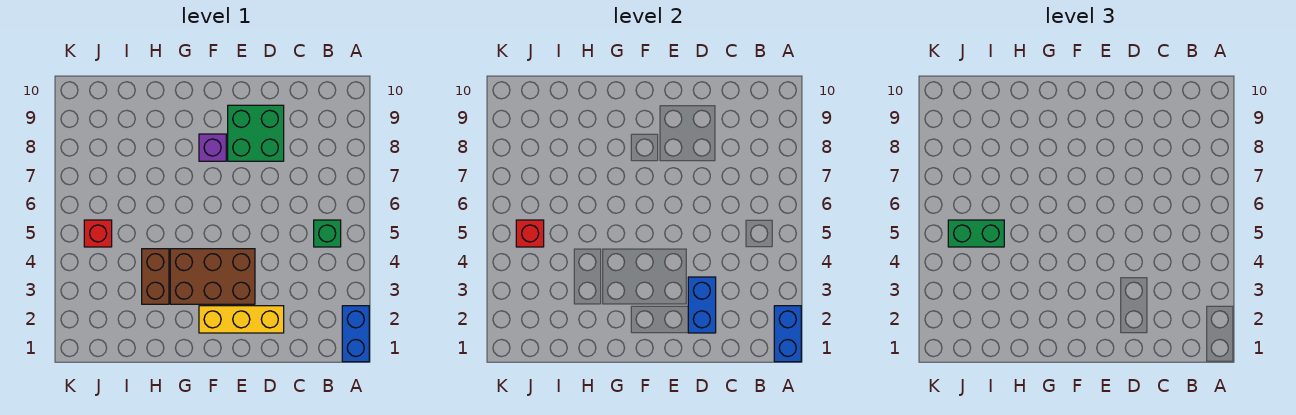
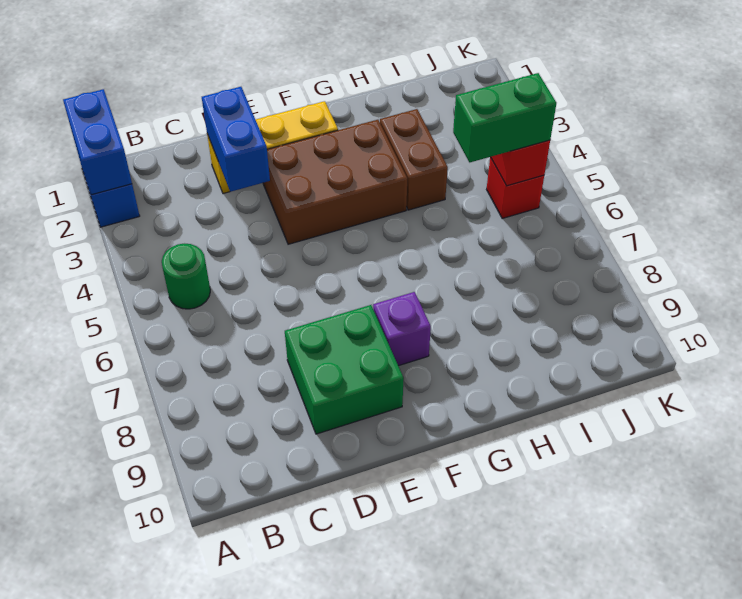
green 1x1 brick [314,220,341,247] -> green 1x1 round brick [162,244,210,309]

